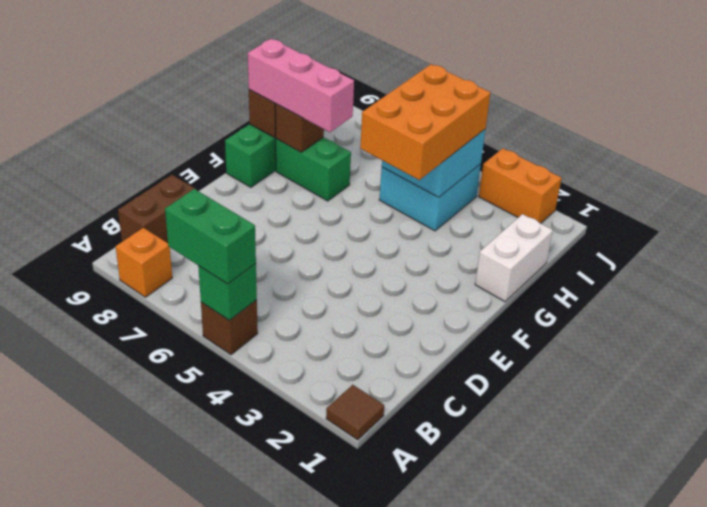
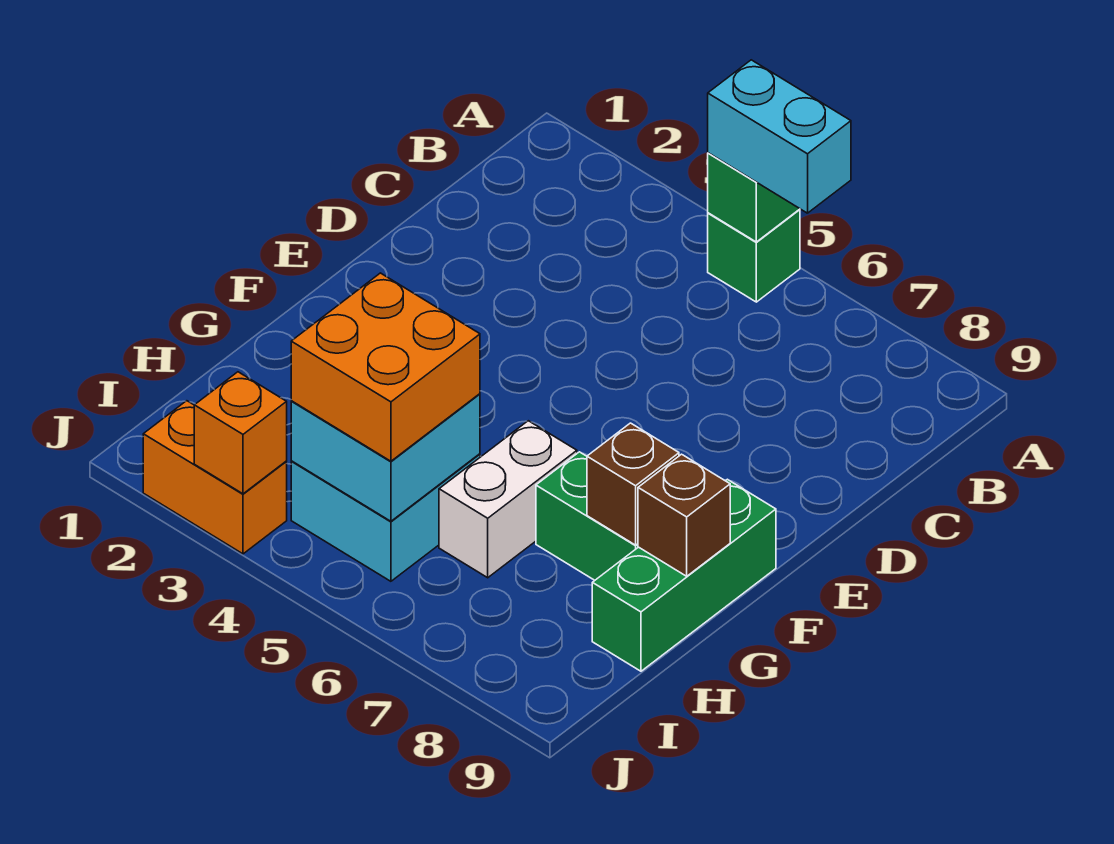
brown 1x1 tile [326,385,384,440] -> none
brown 1x1 brick [201,300,258,355] -> green 1x1 brick [708,209,800,302]
green 1x2 brick [165,189,256,284] -> cyan 1x2 brick [708,60,851,213]
orange 1x1 brick [116,228,172,297] -> orange 1x1 brick moved to [194,372,287,494]
brown 1x2 brick [118,175,197,243] -> none
white 1x2 brick [475,214,553,302] -> white 1x2 brick moved to [439,421,577,578]
orange 2x3 brick [360,64,490,180] -> orange 2x2 brick [291,273,480,461]
pink 1x3 brick [248,39,354,132] -> none

